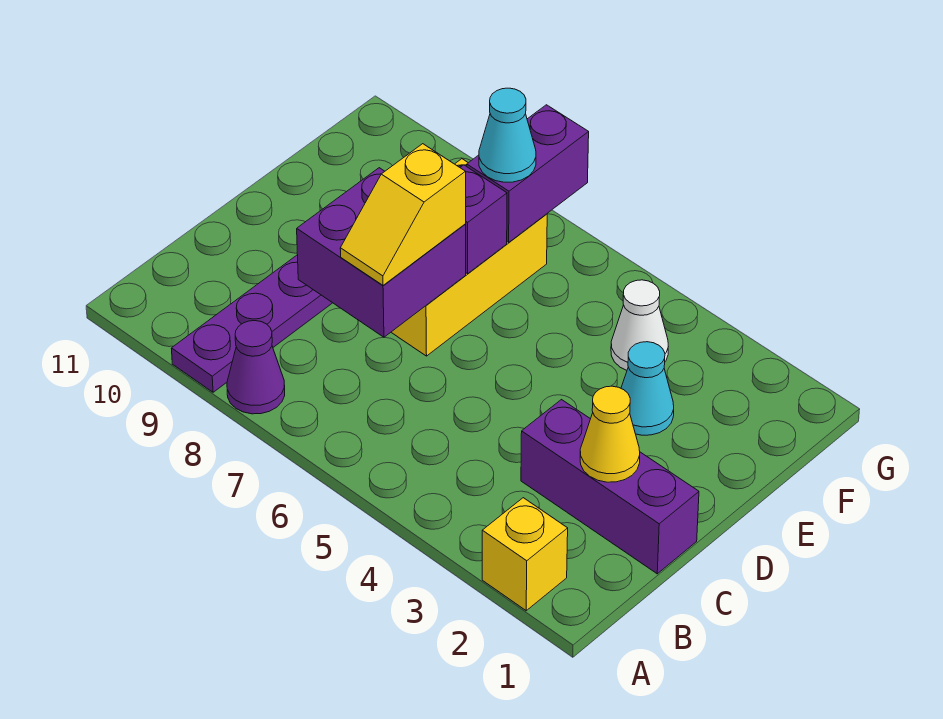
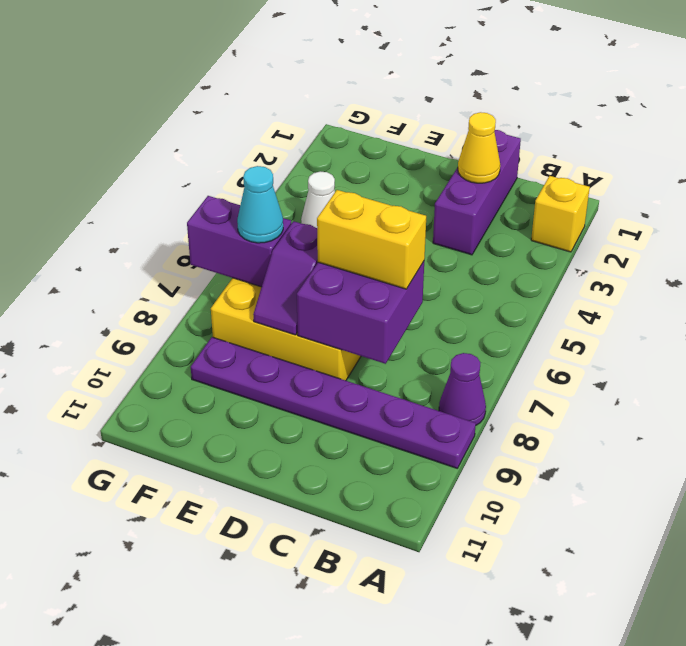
yellow 1x2 slope [340,144,466,285] -> yellow 1x2 brick [317,190,426,289]
cyan 1x1 cone [621,342,674,435] -> none

